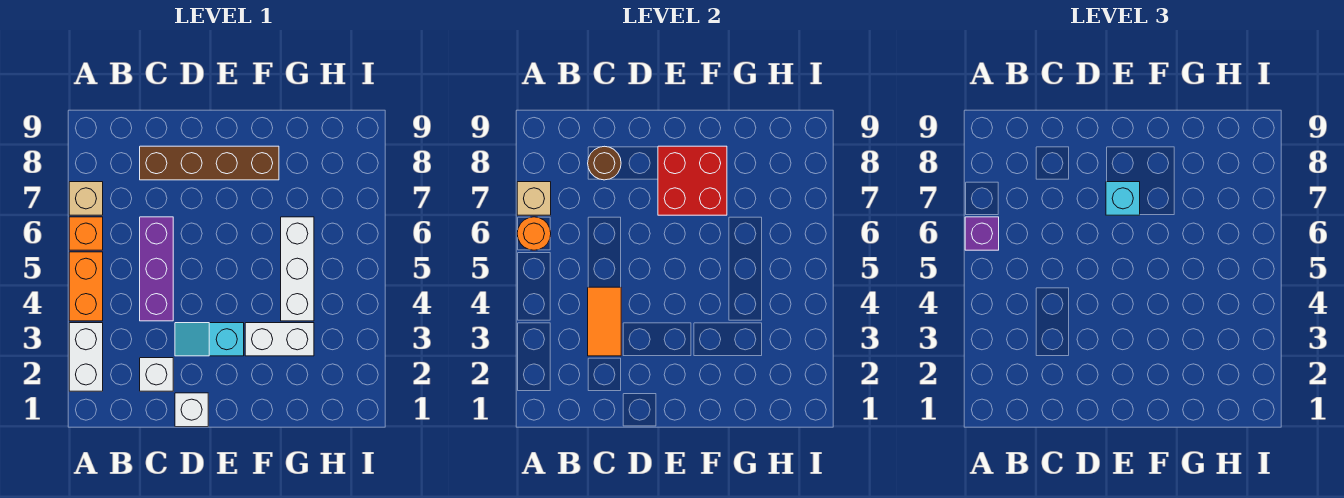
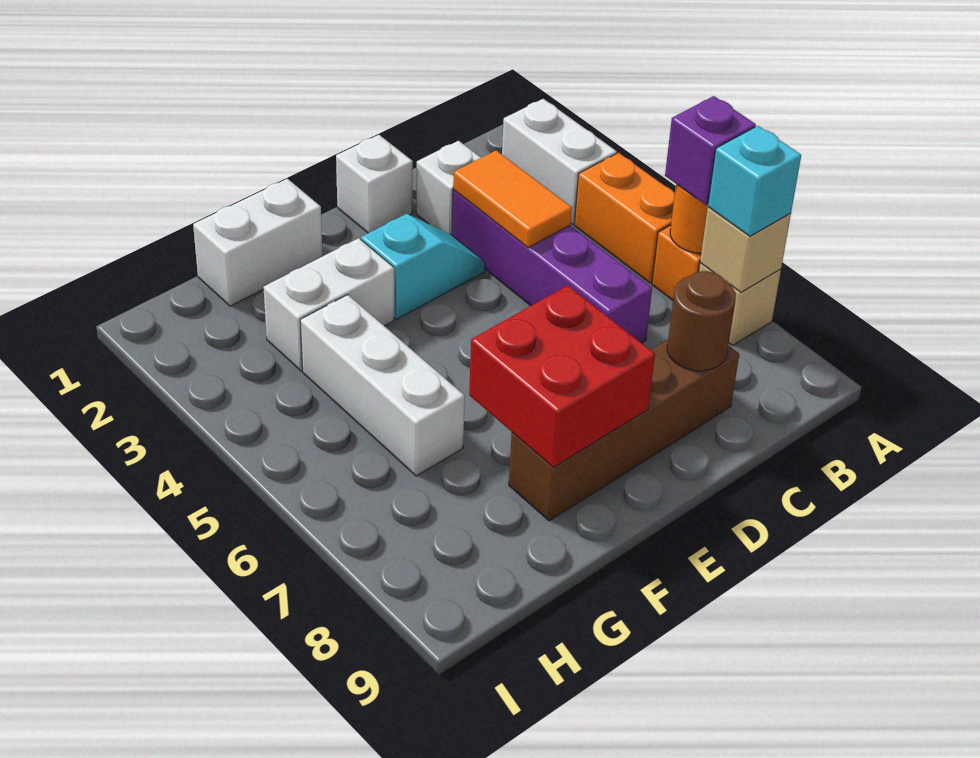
purple 1x3 brick [140,217,173,321] -> purple 1x4 brick [452,190,652,343]
cyan 1x1 brick [1106,182,1140,215] -> cyan 1x1 brick moved to [708,126,801,236]
none -> white 1x2 brick [193,179,323,306]

